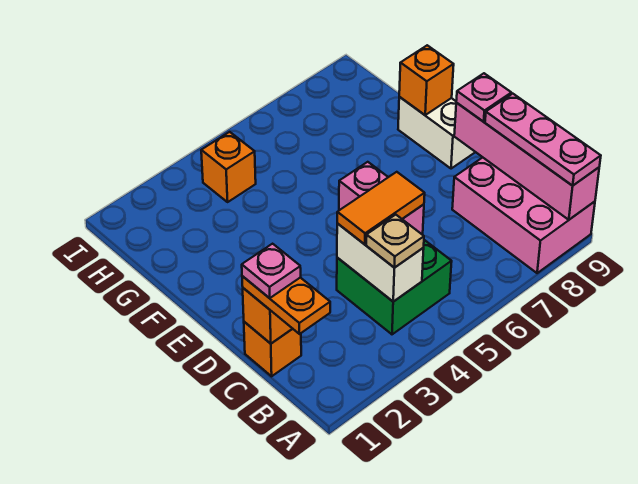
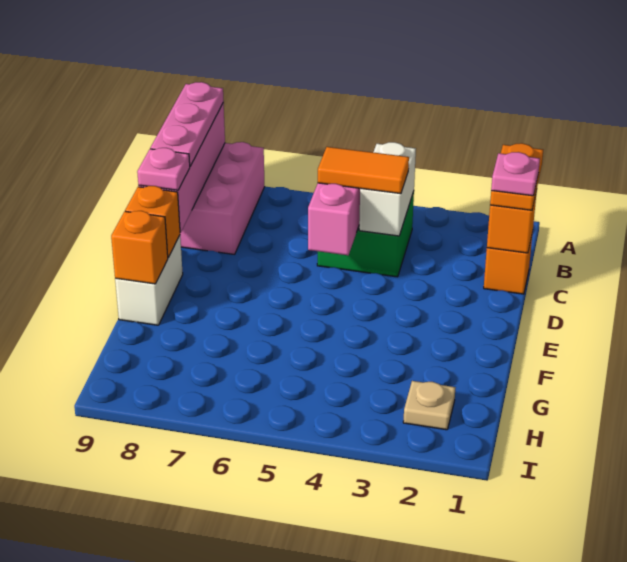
tan 1x1 plate [366,215,424,268] -> tan 1x1 plate moved to [403,381,456,430]
orange 1x1 brick [201,132,256,202] -> orange 1x1 brick moved to [125,186,180,257]

